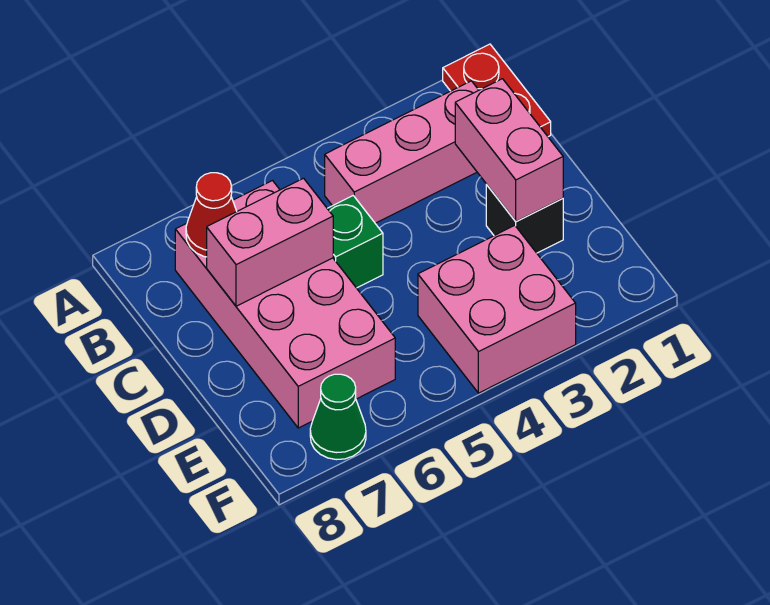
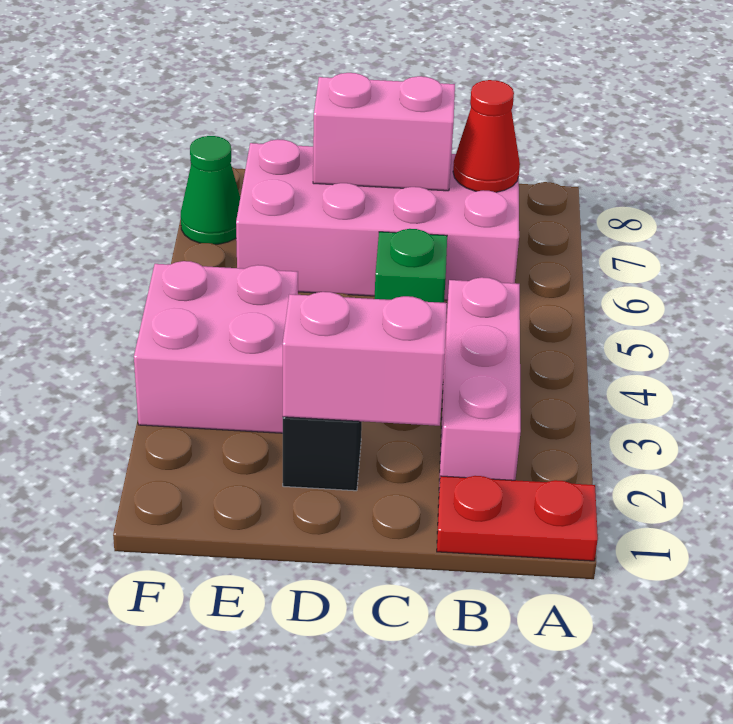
pink 1x2 brick [207,178,333,306] -> pink 1x2 brick turned to [313,73,455,191]

